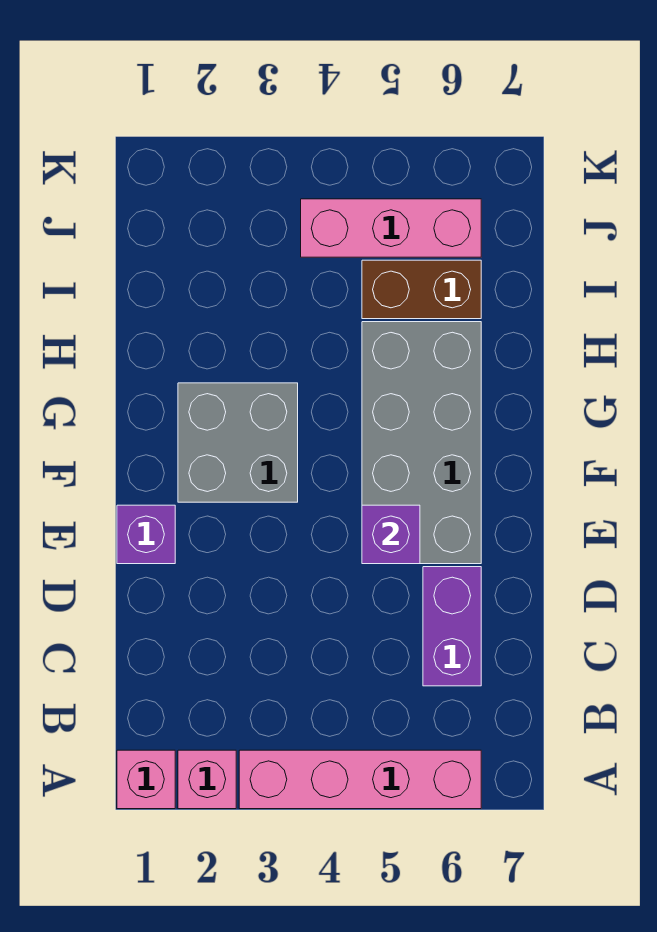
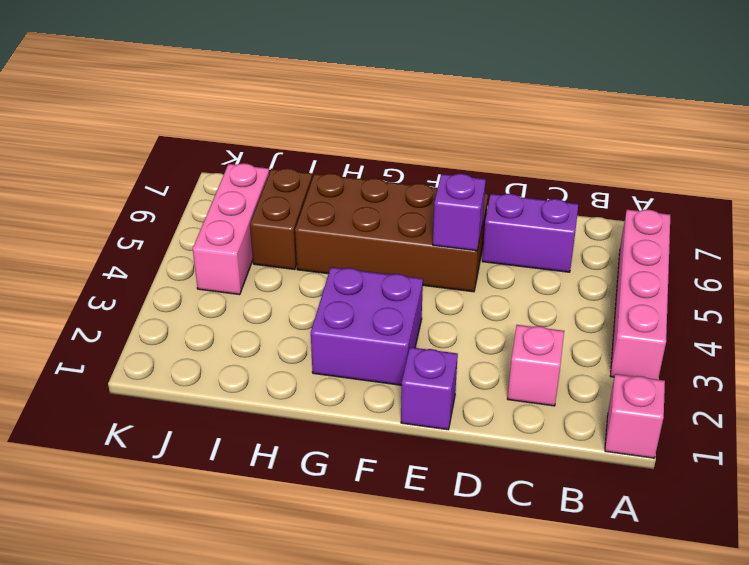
pink 1x1 brick [178,750,236,809] -> pink 1x1 brick moved to [507,325,564,406]
grey 2x4 brick [362,322,481,564] -> brown 2x4 brick [295,173,488,292]
grey 2x2 brick [178,383,298,502] -> purple 2x2 brick [311,267,423,385]

